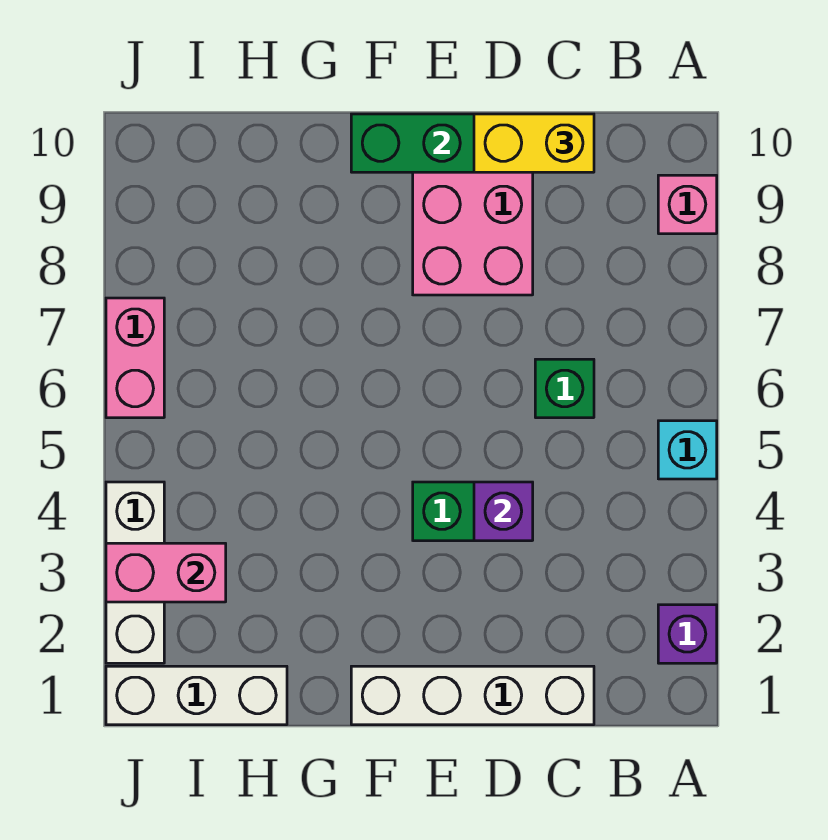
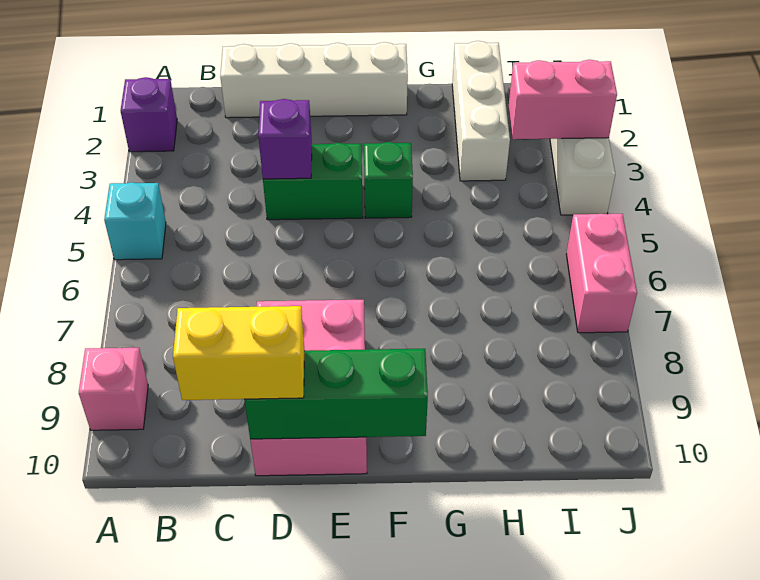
green 1x1 brick [535,359,594,418] -> green 1x1 brick moved to [364,142,413,218]
white 1x3 brick [106,666,287,725] -> white 1x3 brick turned to [452,41,510,181]

